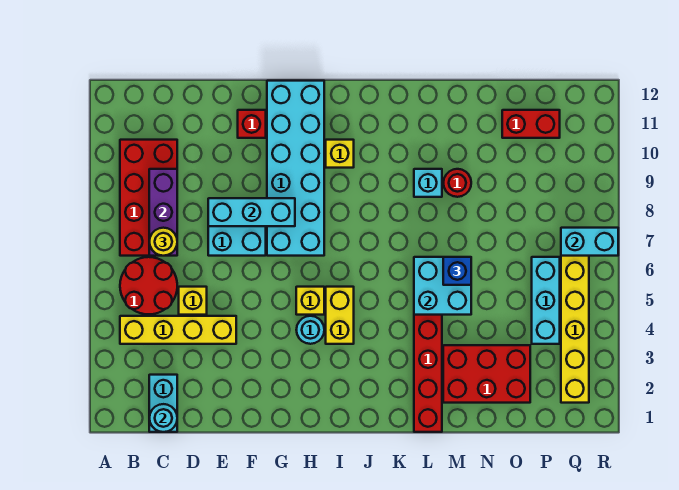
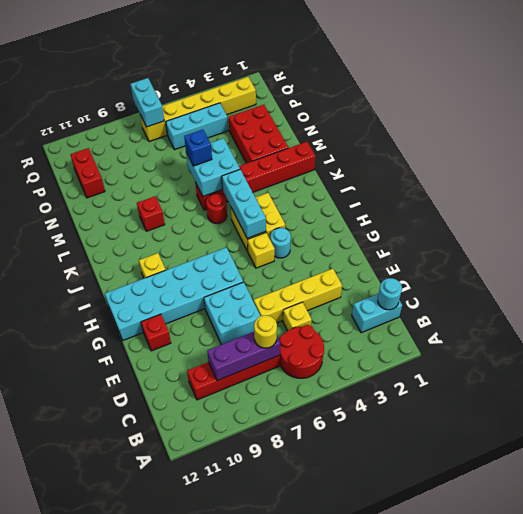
yellow 1x4 brick [120,316,236,344] -> yellow 1x4 brick turned to [254,269,342,323]
red 2x4 brick [120,140,177,256] -> red 1x4 brick [187,355,280,400]
cyan 1x3 brick [208,198,295,226] -> cyan 1x3 brick moved to [222,170,266,238]
yellow 1x2 brick [326,287,354,344] -> yellow 2x2 brick [231,193,285,251]
cyan 1x1 brick [414,169,442,197] -> red 1x1 brick [137,196,165,231]
red 1x1 round brick [443,169,471,197] -> red 1x1 round brick moved to [206,193,227,224]

